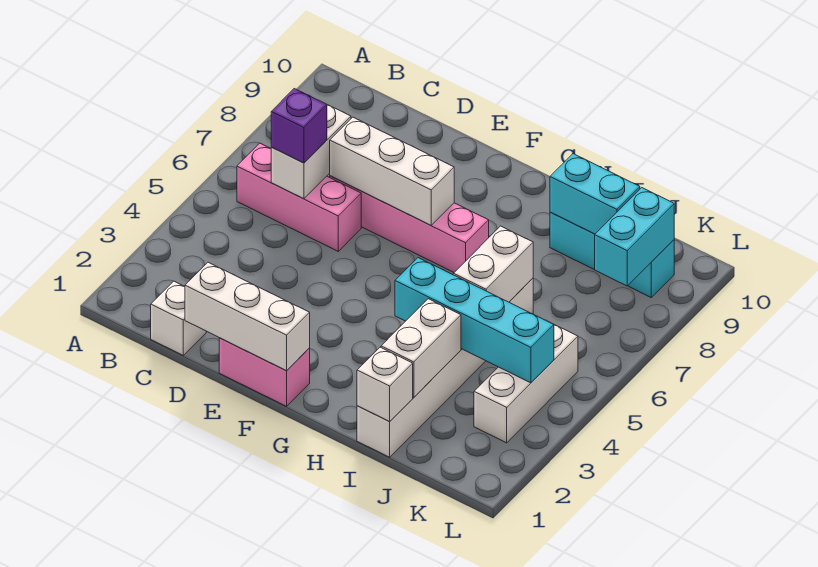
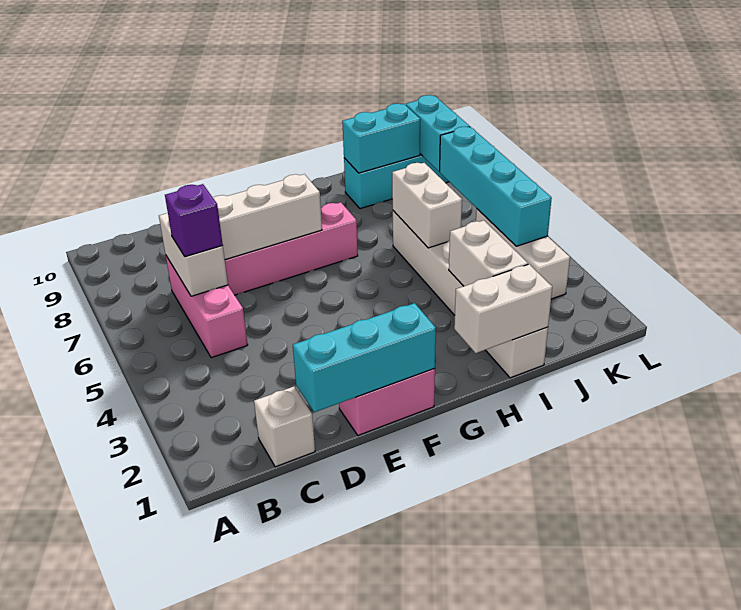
pink 1x3 brick [237,143,361,251] -> pink 1x3 brick turned to [166,256,248,358]
white 1x3 brick [185,262,310,371] -> cyan 1x3 brick [293,303,436,412]
cyan 1x4 brick [395,258,554,383] -> cyan 1x4 brick turned to [440,127,552,246]
white 1x1 brick [357,347,413,422] -> white 1x2 brick [454,264,552,353]

